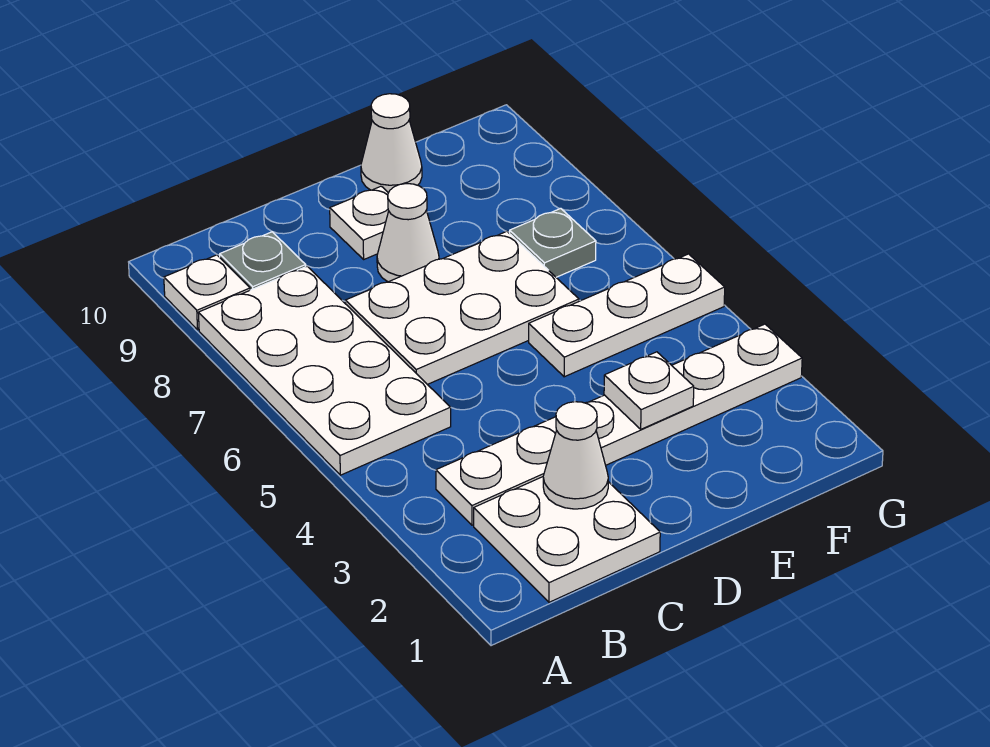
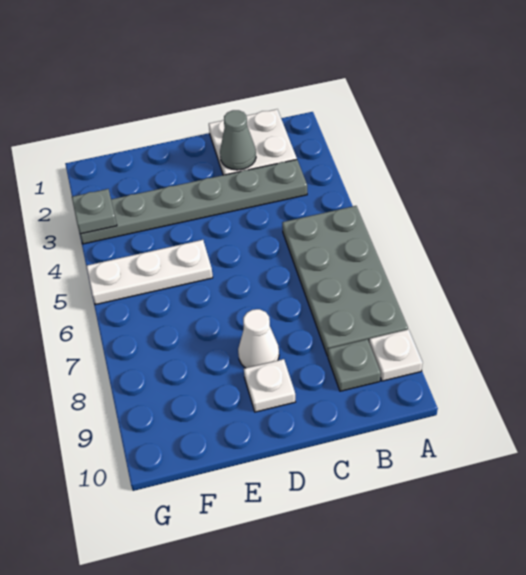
white 2x4 plate [198,266,451,475] -> grey 2x4 plate [282,206,408,356]
white 1x6 plate [436,324,802,525] -> grey 1x6 plate [80,160,307,244]
white 1x1 cone [543,402,608,509] -> grey 1x1 cone [220,110,256,170]
white 2x3 plate [345,231,579,384] -> none
white 1x1 plate [604,352,694,429] -> none
white 1x1 cone [361,94,422,193] -> none
grey 1x1 plate [510,209,596,277] -> grey 1x1 plate moved to [72,189,117,234]

